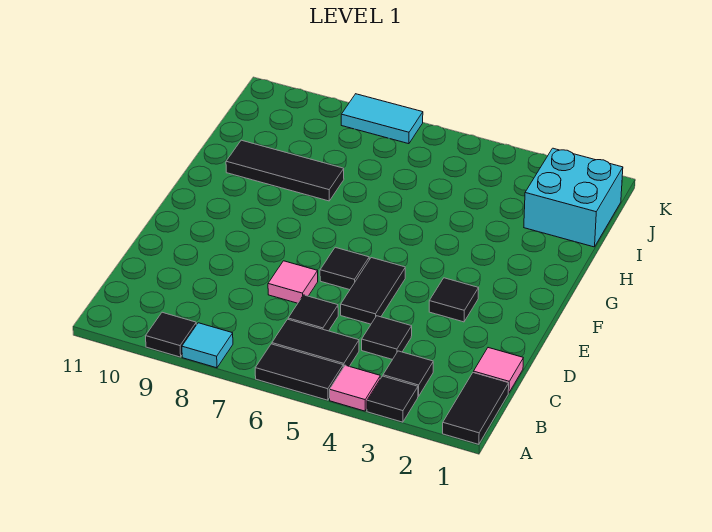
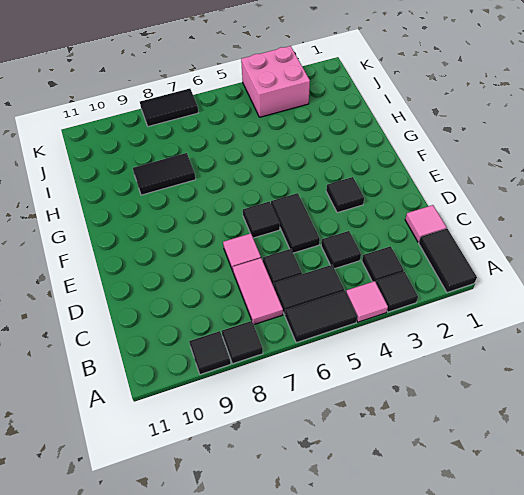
cyan 1x1 tile [182,323,233,368] -> black 1x1 tile [222,321,263,364]
none -> pink 1x2 tile [233,258,283,325]
black 1x3 tile [226,140,344,201] -> black 1x2 tile [133,153,196,195]
cyan 2x2 brick [524,148,623,247] -> none
none -> pink 2x2 brick [241,46,310,117]
cyan 1x2 tile [341,94,423,144] -> black 1x2 tile [140,89,198,126]

